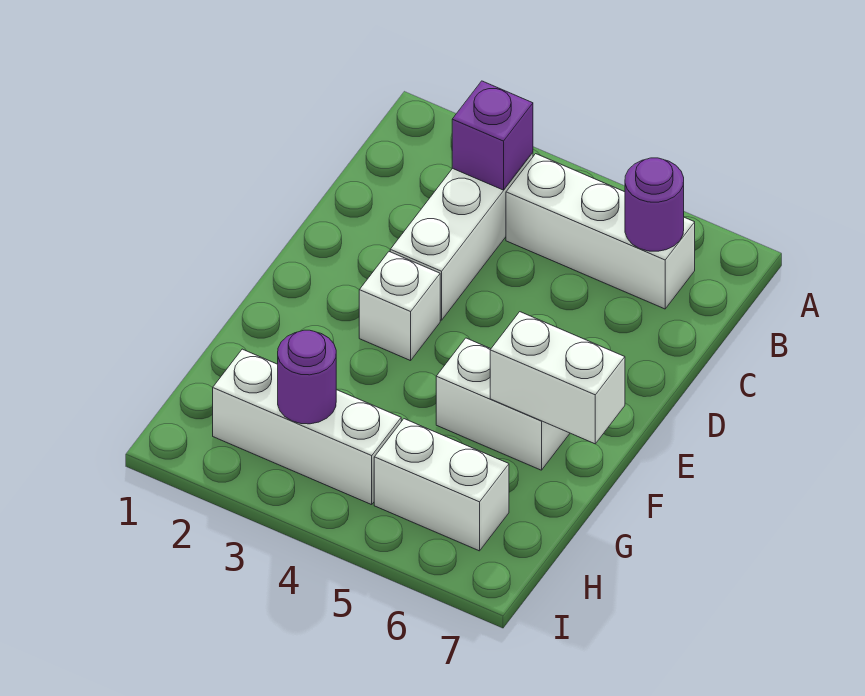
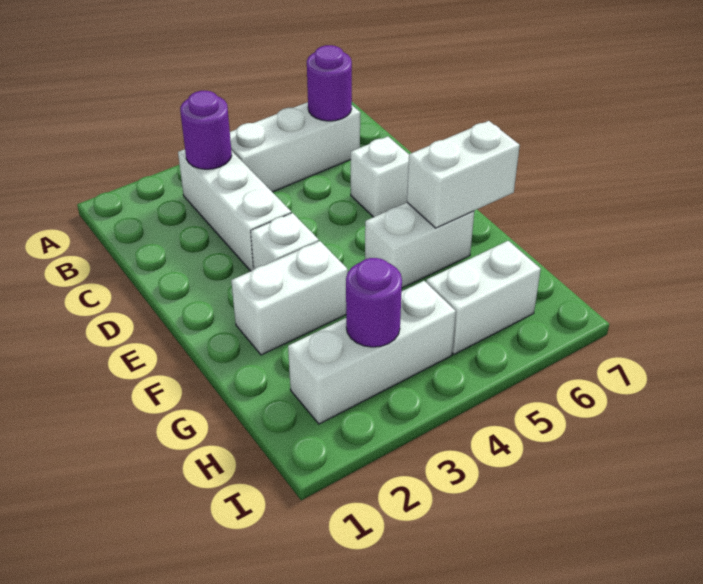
purple 1x1 brick [452,81,533,190] -> purple 1x1 round brick [180,91,232,169]
none -> white 1x1 brick [351,136,409,217]
none -> white 1x2 brick [231,241,348,355]

